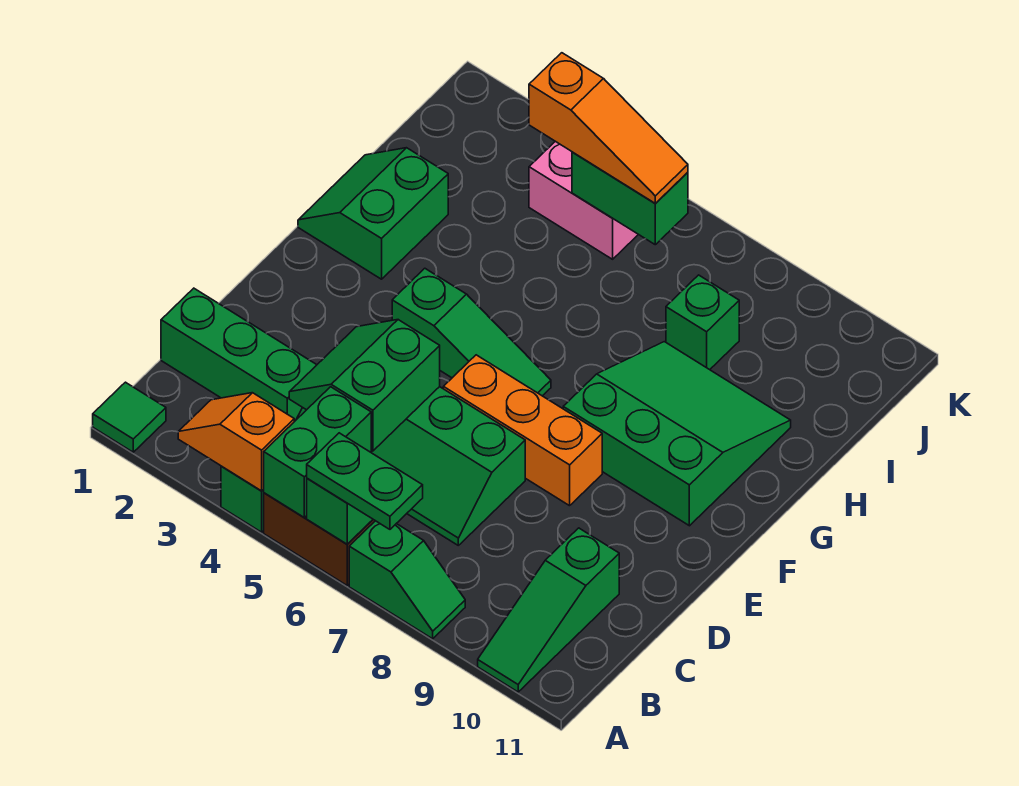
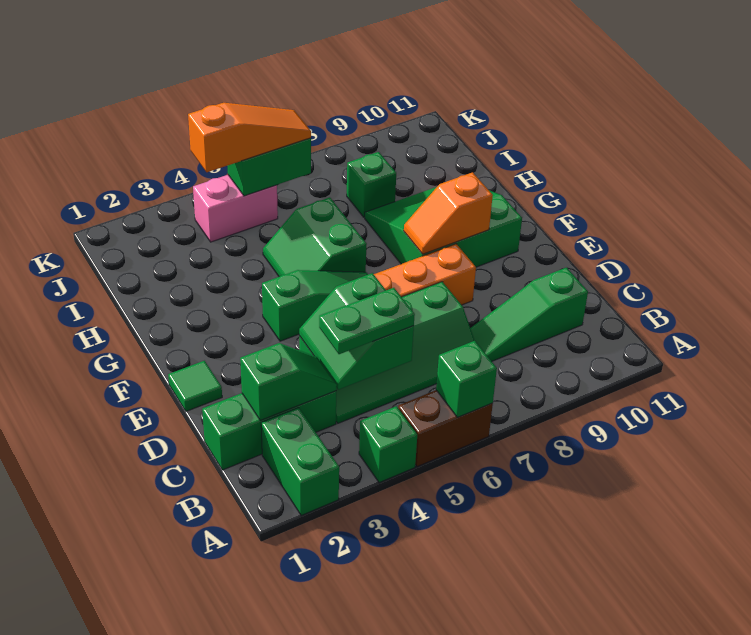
green 1x1 tile [93,382,166,452] -> green 1x1 tile moved to [168,361,222,411]
orange 1x2 slope [178,393,294,491] -> orange 1x2 slope moved to [404,172,493,254]
green 1x2 brick [263,387,371,517] -> green 1x2 brick moved to [261,408,339,515]
green 1x2 plate [307,433,423,529] -> green 1x2 plate moved to [319,288,415,354]
green 1x2 slope [349,521,465,639] -> green 1x2 slope moved to [240,343,337,420]
green 1x3 slope [478,528,619,692] -> green 1x3 slope turned to [470,268,588,361]
green 2x2 slope [298,148,448,279] -> green 2x2 slope moved to [263,197,367,277]

